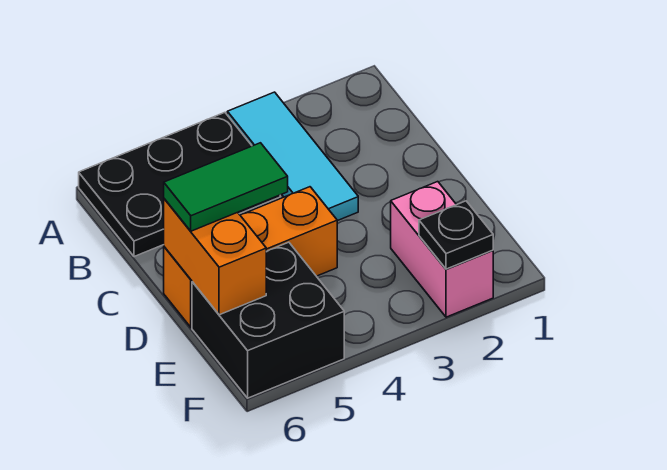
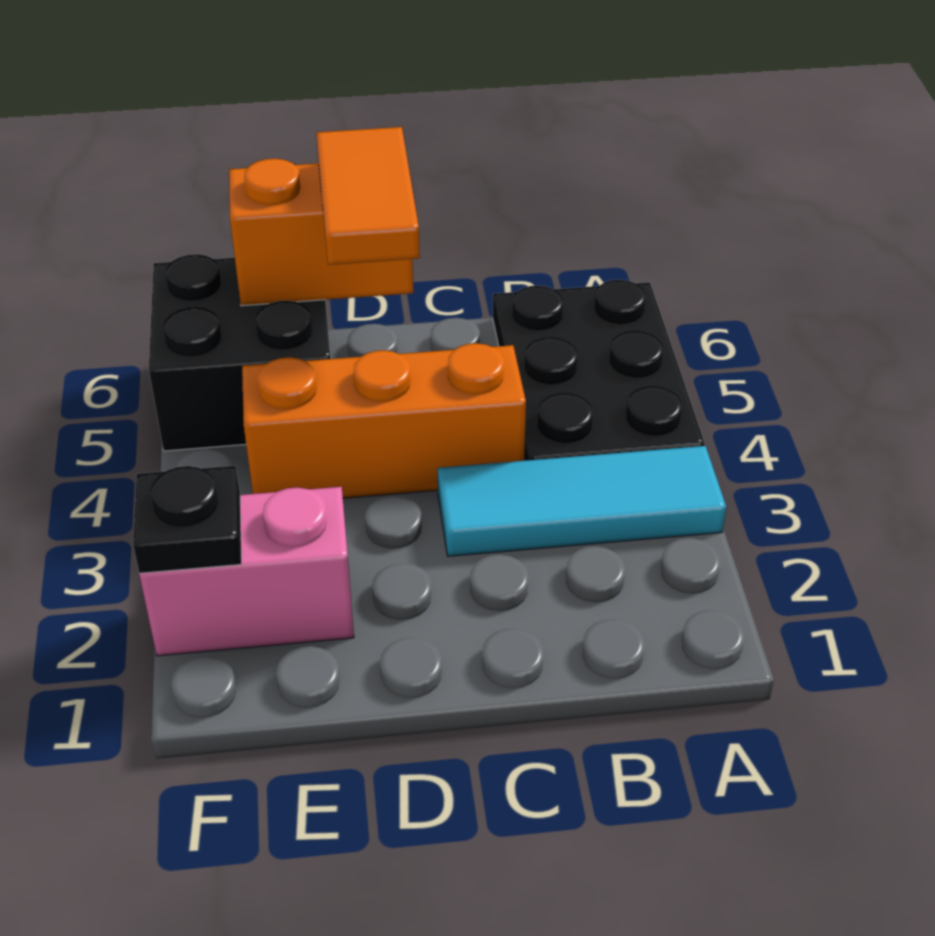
orange 1x3 brick [164,187,337,327] -> orange 1x3 brick turned to [242,343,526,498]
green 1x2 tile [164,143,288,231] -> orange 1x2 tile [316,127,420,265]

